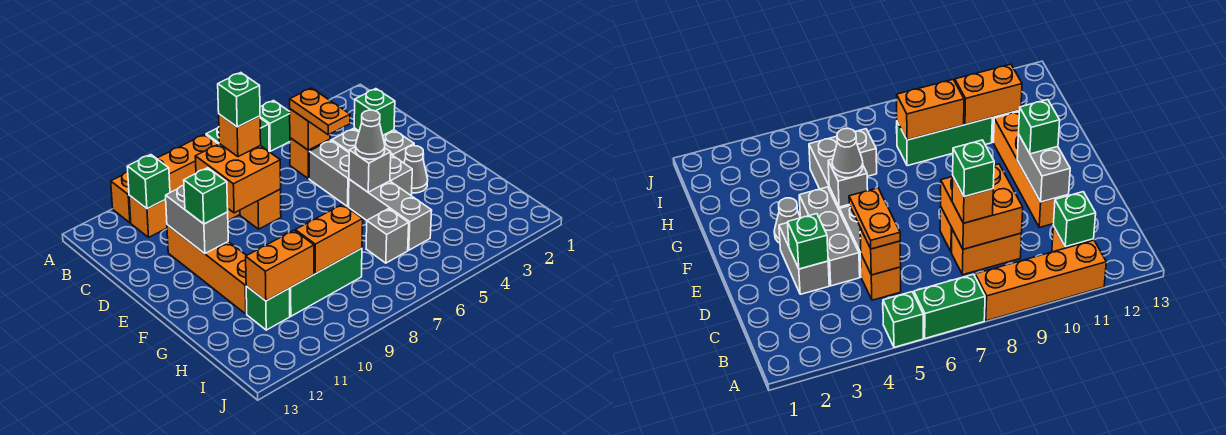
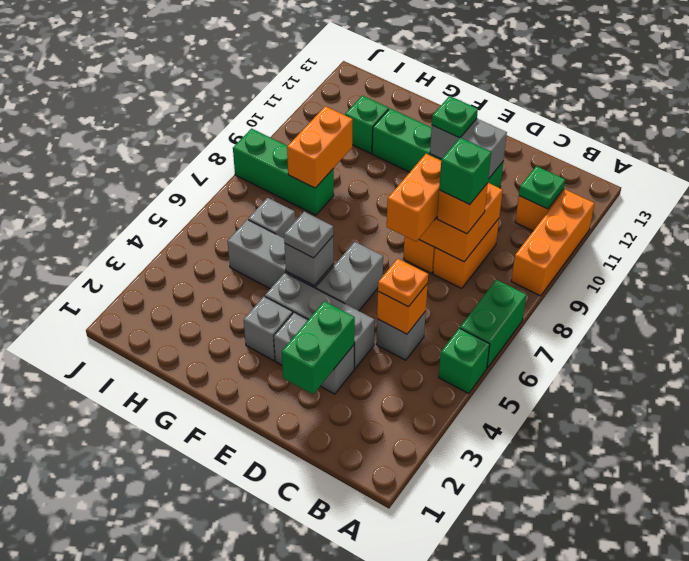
orange 1x4 brick [111,135,218,223] -> orange 1x3 brick [511,190,594,296]
green 1x1 brick [127,155,170,209] -> green 1x1 plate [519,166,565,209]
orange 1x1 brick [290,138,330,179] -> grey 1x1 brick [376,311,426,360]
orange 1x2 plate [290,88,350,135] -> orange 1x1 plate [378,259,428,307]
green 1x1 brick [354,89,395,135] -> green 1x2 brick [282,301,355,394]
grey 1x2 brick [309,140,349,207] -> grey 1x2 brick turned to [316,242,383,311]
orange 1x4 brick [167,225,247,314] -> green 1x4 brick [372,108,503,188]
green 1x1 brick [184,168,228,224] -> green 1x1 plate [432,96,478,138]
grey 1x1 cone [404,146,428,193] -> grey 1x1 brick [244,296,293,361]
grey 1x1 cone [355,110,385,159] -> grey 1x1 plate [284,212,333,258]
green 1x3 brick [290,248,362,316] -> green 1x3 brick turned to [233,129,334,215]
orange 1x2 brick [246,230,314,301] -> orange 1x2 brick moved to [387,154,441,241]

